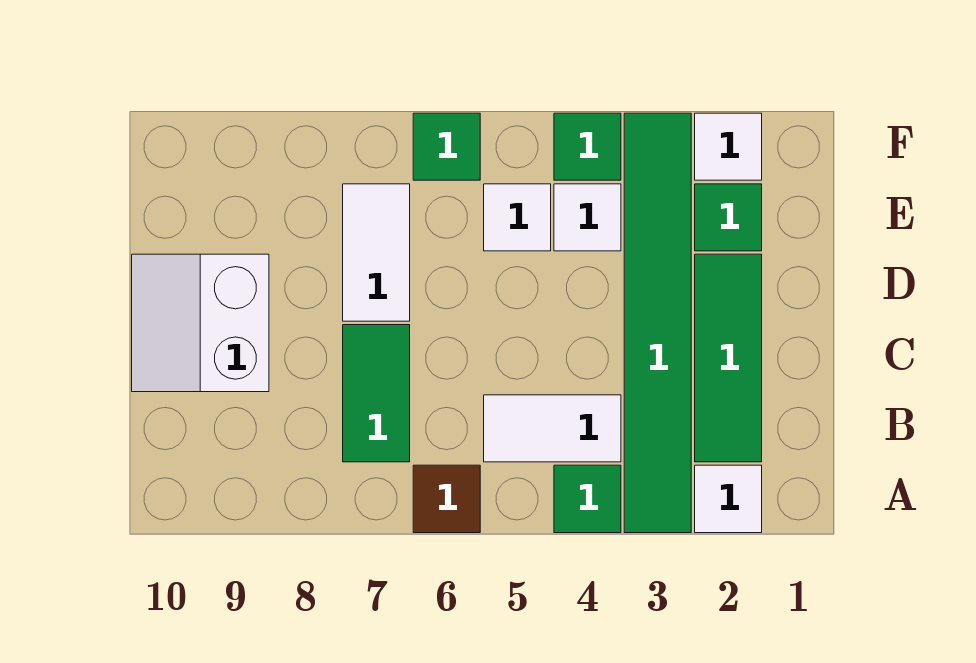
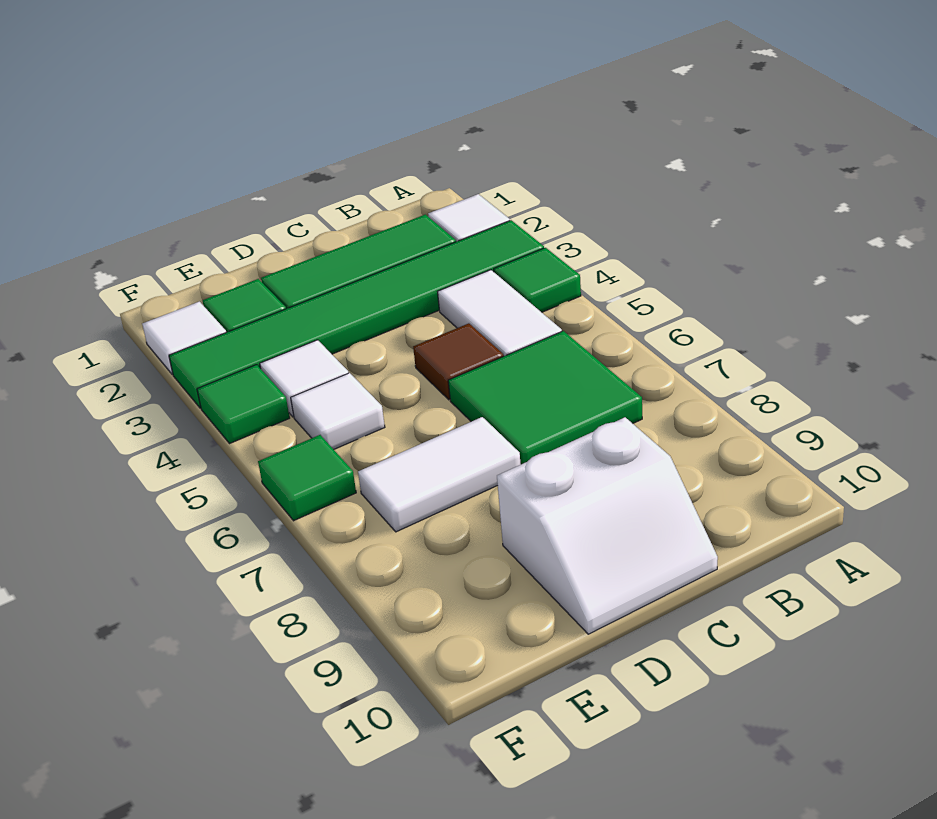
brown 1x1 tile [413,465,480,533] -> brown 1x1 tile moved to [413,323,504,400]
green 1x2 tile [343,325,410,462] -> green 2x2 tile [448,331,642,464]

